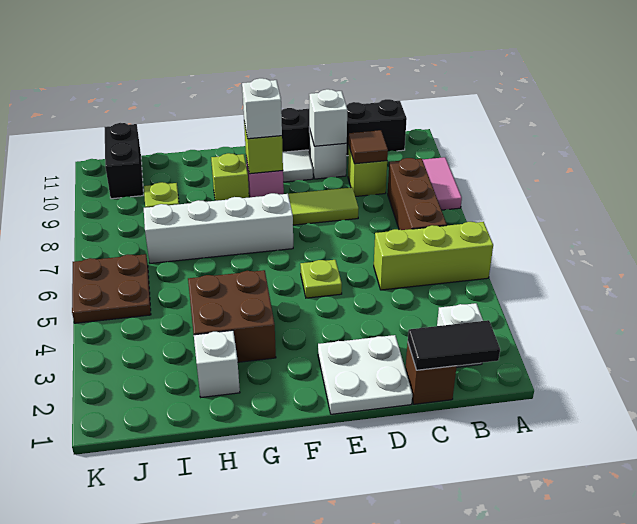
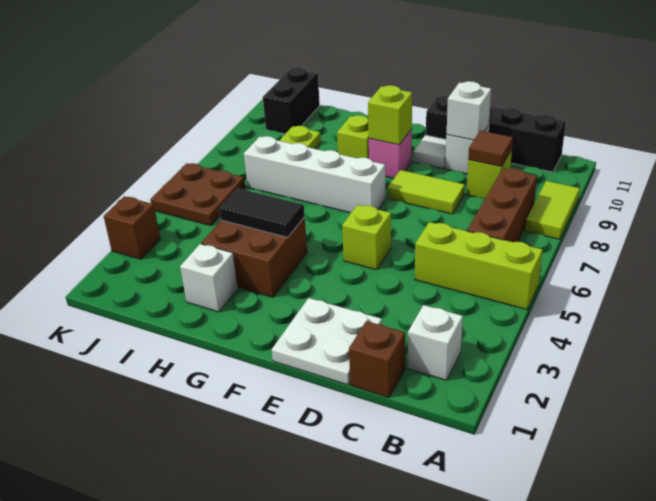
pink 1x2 tile [422,157,462,210] -> lime 1x2 tile [525,181,580,239]
black 1x2 tile [408,320,500,370] -> black 1x2 tile moved to [219,188,305,238]
lime 1x1 plate [300,260,342,298] -> lime 1x1 brick [342,205,391,270]
white 1x1 brick [242,78,282,139] -> none
none -> brown 1x1 brick [104,196,160,259]

